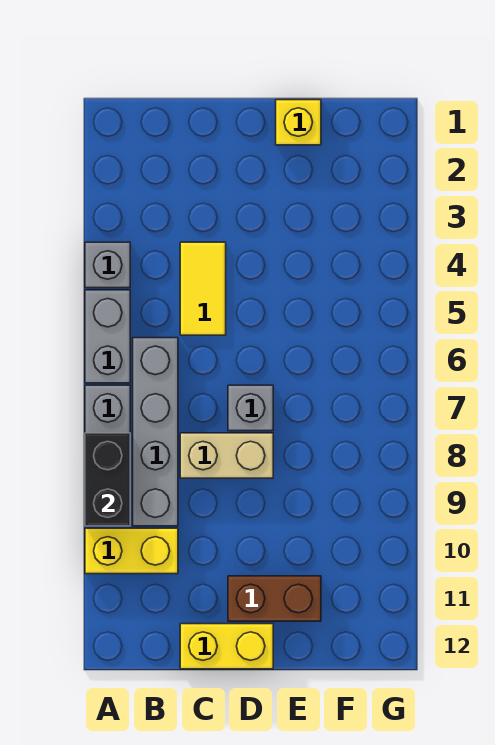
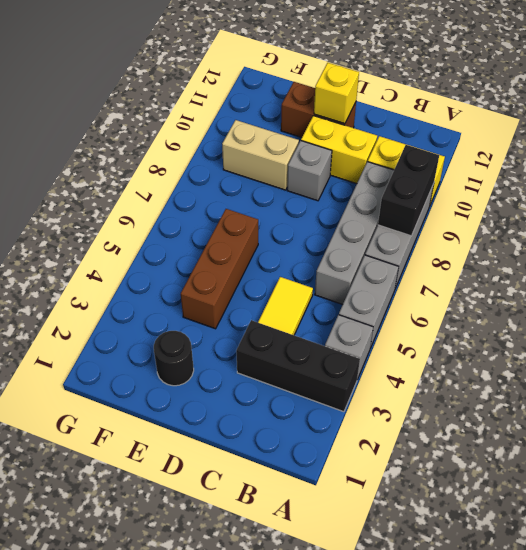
none -> black 1x3 brick [236,320,360,412]
tan 1x2 brick [180,433,273,478] -> tan 1x2 brick moved to [222,120,299,190]
yellow 1x2 brick [180,624,273,669] -> yellow 1x2 brick moved to [301,116,377,184]
grey 1x1 brick [228,385,273,431] -> grey 1x1 brick moved to [287,141,332,201]
yellow 1x1 brick [276,100,321,145] -> yellow 1x1 brick moved to [314,63,359,124]
none -> black 1x1 round brick [154,331,194,386]
none -> brown 1x3 brick [181,209,258,329]

